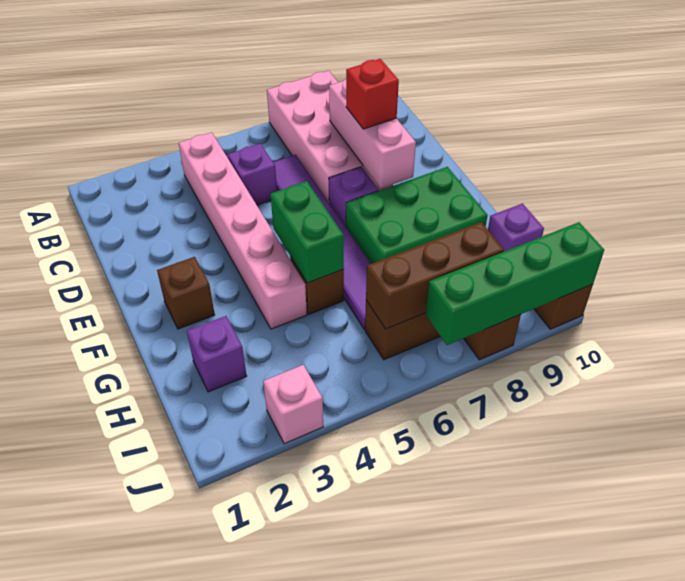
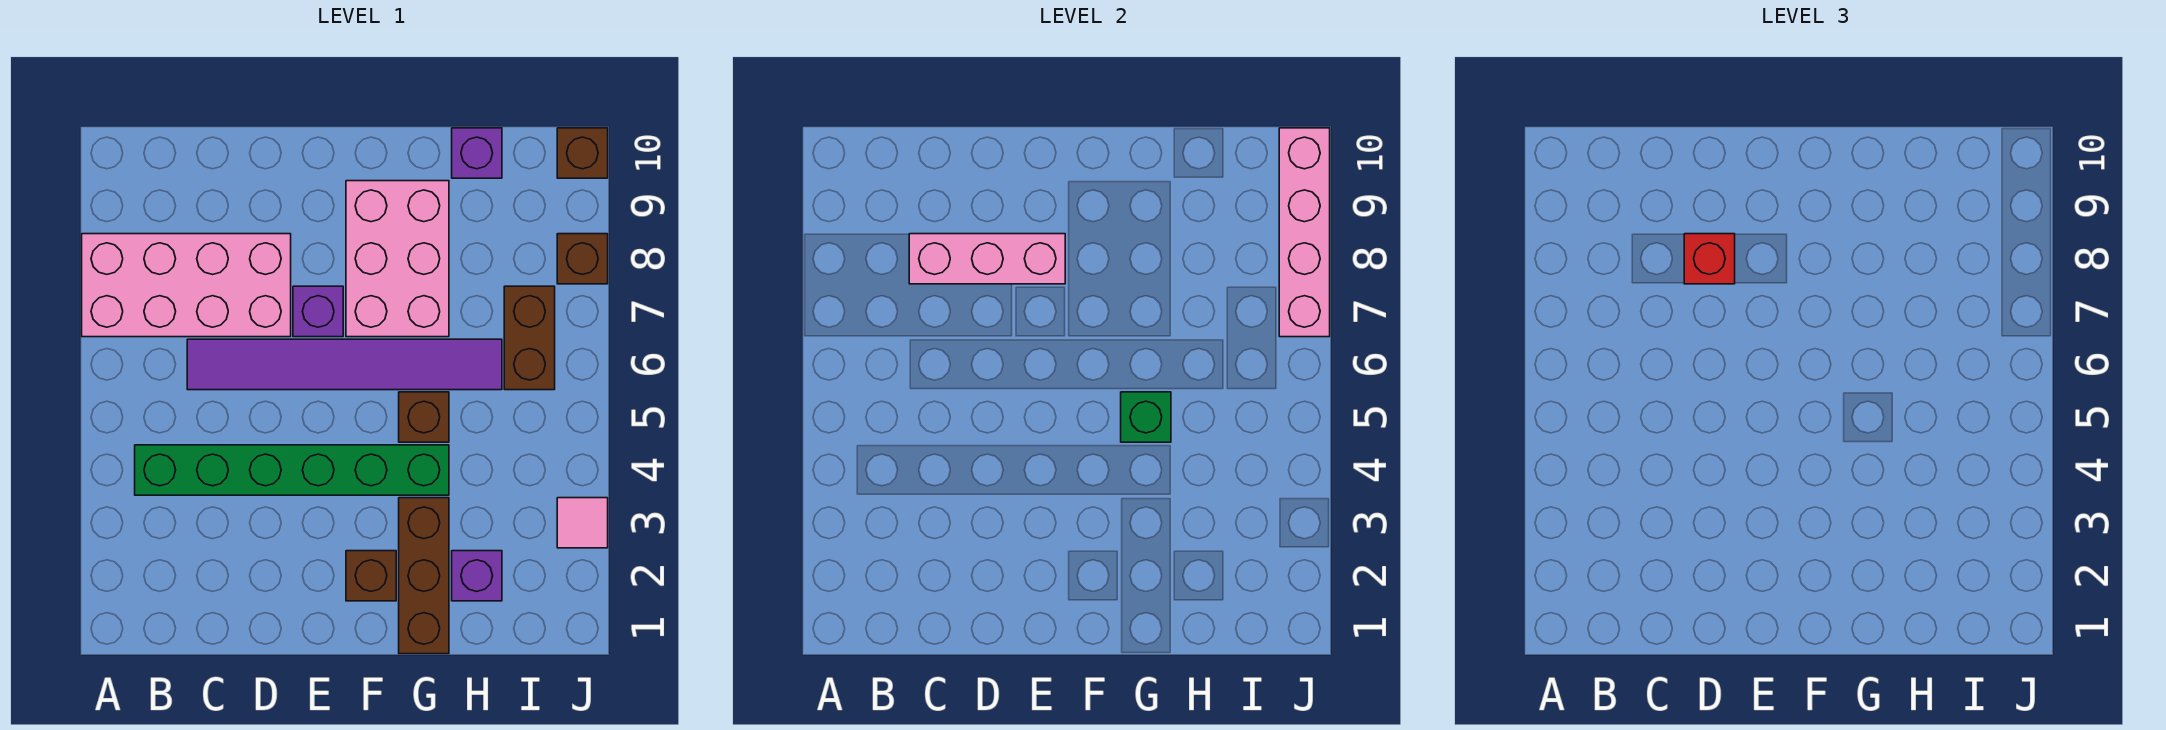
pink 1x6 brick [179,132,307,329] -> green 1x6 brick [135,445,449,495]
purple 1x1 brick [228,144,277,205] -> none
green 1x2 brick [270,181,344,283] -> green 1x1 brick [1121,392,1171,442]
green 2x3 brick [346,167,488,264] -> pink 2x3 brick [346,181,449,337]
brown 1x3 brick [366,222,504,329] -> brown 1x3 brick moved to [399,498,449,654]
pink 1x1 brick [263,365,323,444] -> pink 1x1 tile [557,498,608,548]
green 1x4 brick [425,222,604,345] -> pink 1x4 brick [1279,128,1330,337]

